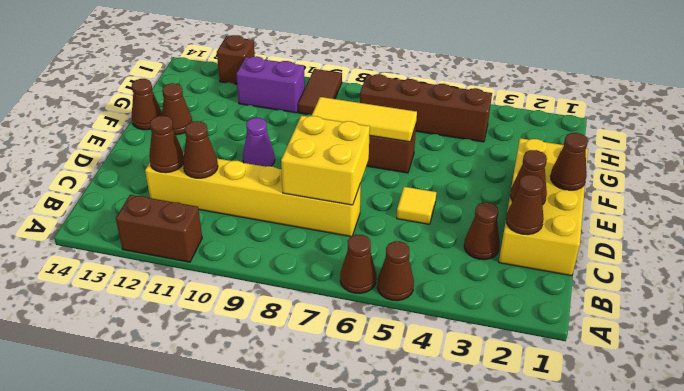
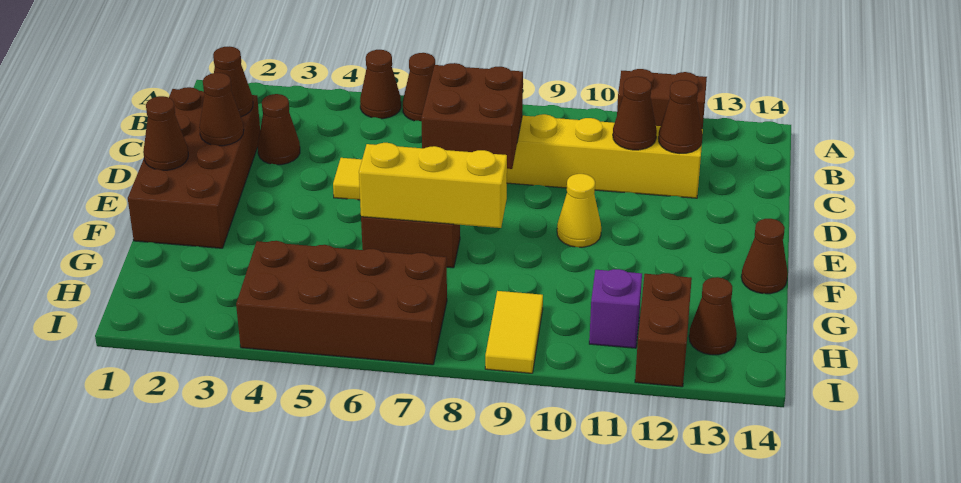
yellow 2x4 brick [499,138,588,276] -> brown 2x4 brick [128,87,260,248]
yellow 2x2 brick [281,116,370,205] -> brown 2x2 brick [421,63,523,169]
purple 1x1 cone [243,118,275,167] -> yellow 1x1 cone [557,174,601,247]
yellow 1x3 tile [312,97,417,142] -> yellow 1x3 brick [359,143,507,228]
brown 1x1 cone [162,83,192,135] -> brown 1x1 cone moved to [689,277,737,355]
brown 1x4 brick [360,74,492,142] -> brown 2x4 brick [236,241,447,365]
brown 1x2 tile [298,69,342,115] -> yellow 1x2 tile [485,291,543,373]
purple 1x2 brick [236,56,305,113] -> purple 1x1 brick [589,269,642,348]
brown 1x1 brick [217,35,255,84] -> brown 1x2 brick [635,273,692,387]

